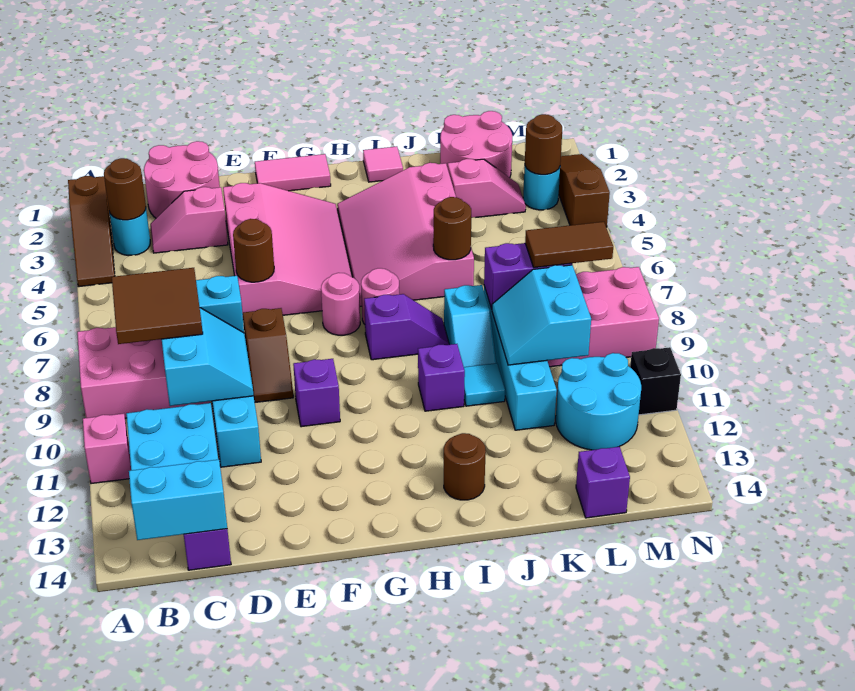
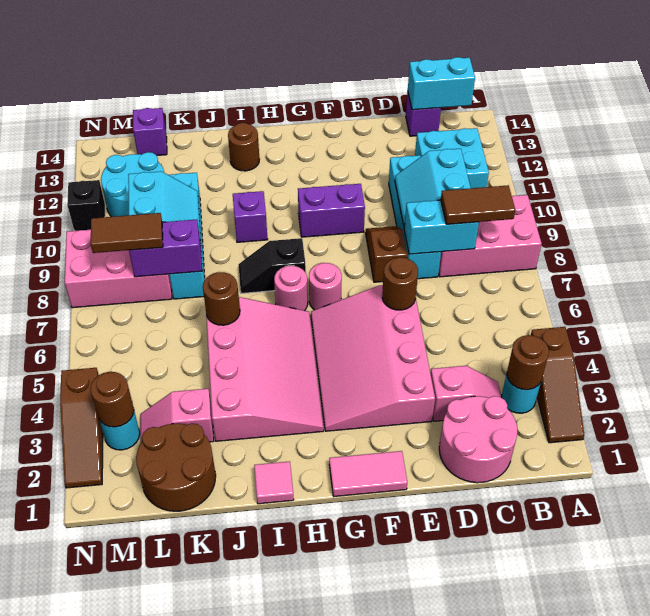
brown 1x3 slope [68,176,115,287] -> brown 1x3 slope turned to [531,327,584,443]
pink 1x1 brick [83,414,131,484] -> none
brown 2x2 tile [112,268,203,344] -> brown 1x2 tile [441,185,515,224]
purple 1x1 brick [293,359,340,427] -> purple 1x2 brick [298,184,365,237]
purple 1x2 slope [364,294,449,360] -> black 1x2 slope [238,238,306,293]
cyan 1x2 slope [444,285,496,367] -> none
cyan 1x1 tile [464,363,505,406] -> none
pink 2x2 round brick [440,111,512,178] -> brown 2x2 round brick [136,423,216,511]

